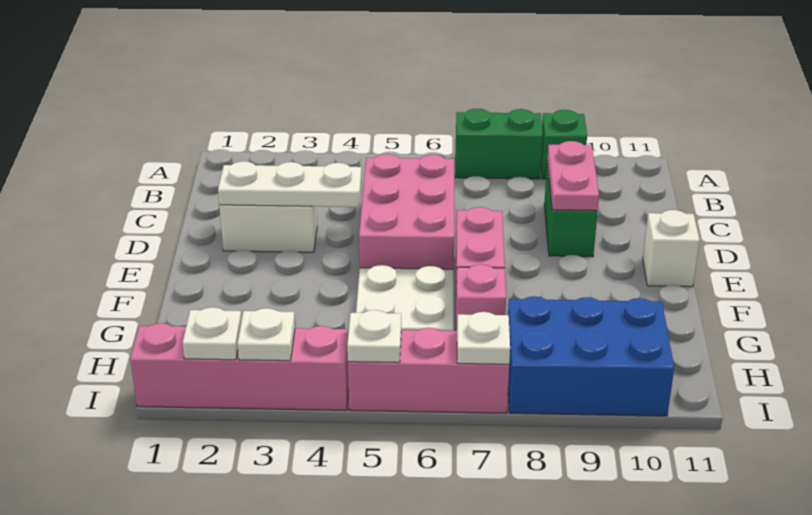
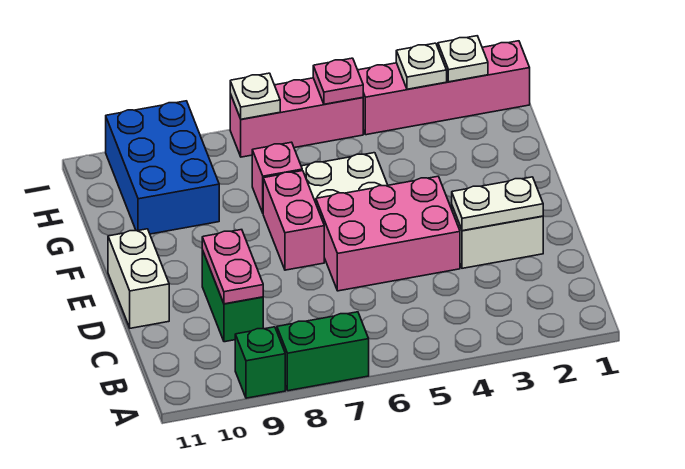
pink 2x3 brick [359,154,454,269] -> pink 2x3 brick turned to [316,176,460,291]
white 1x3 plate [218,161,362,207] -> white 1x2 plate [452,177,543,231]
white 1x1 brick [643,210,700,287] -> white 1x2 brick [108,229,169,328]
blue 2x3 brick [508,296,674,416] -> blue 2x3 brick turned to [106,101,219,234]
white 1x1 plate [347,310,401,363] -> pink 1x1 plate [313,58,363,104]

